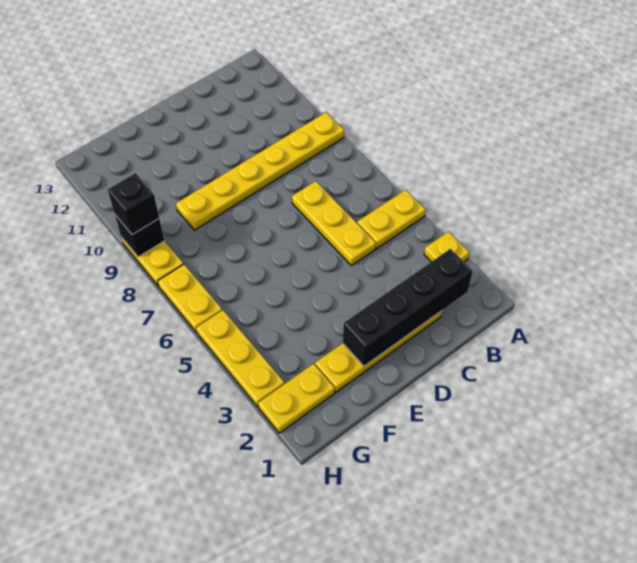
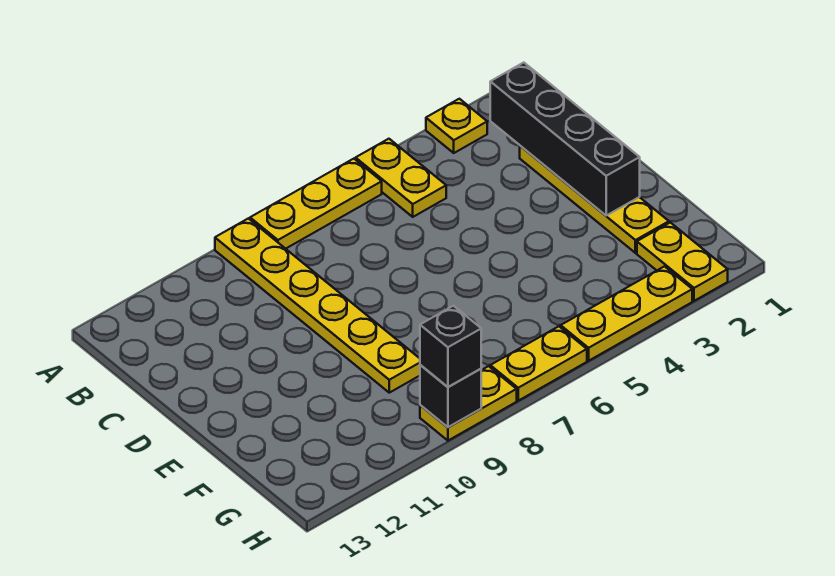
yellow 1x3 plate [292,181,376,266] -> yellow 1x3 plate moved to [250,159,382,249]

